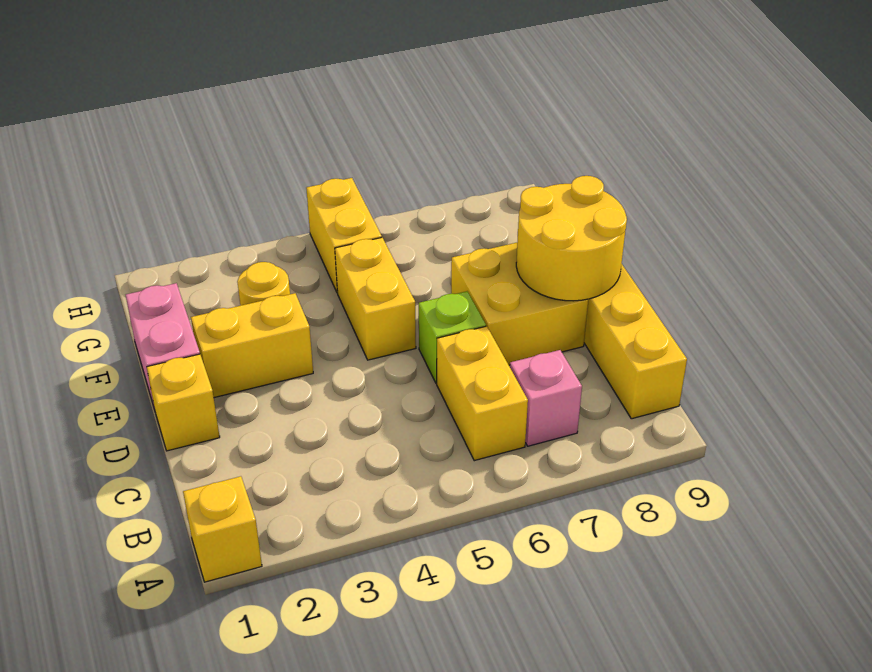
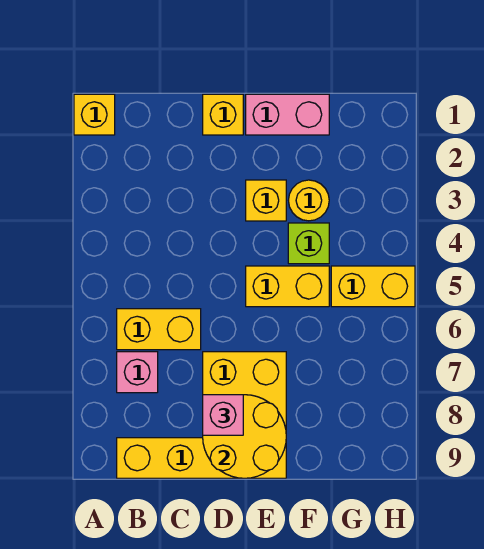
lime 1x1 brick [418,291,486,383] -> lime 1x1 brick moved to [288,223,329,264]
none -> pink 1x1 brick [203,395,243,435]
yellow 1x2 brick [191,293,313,398] -> yellow 1x1 brick [246,180,286,221]

